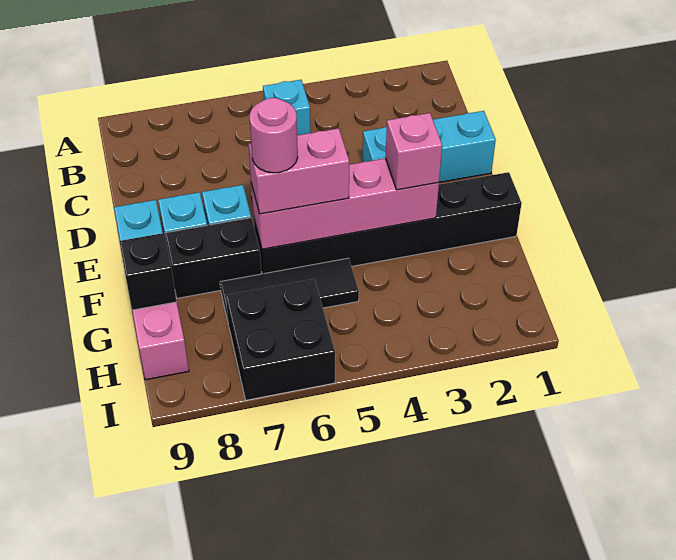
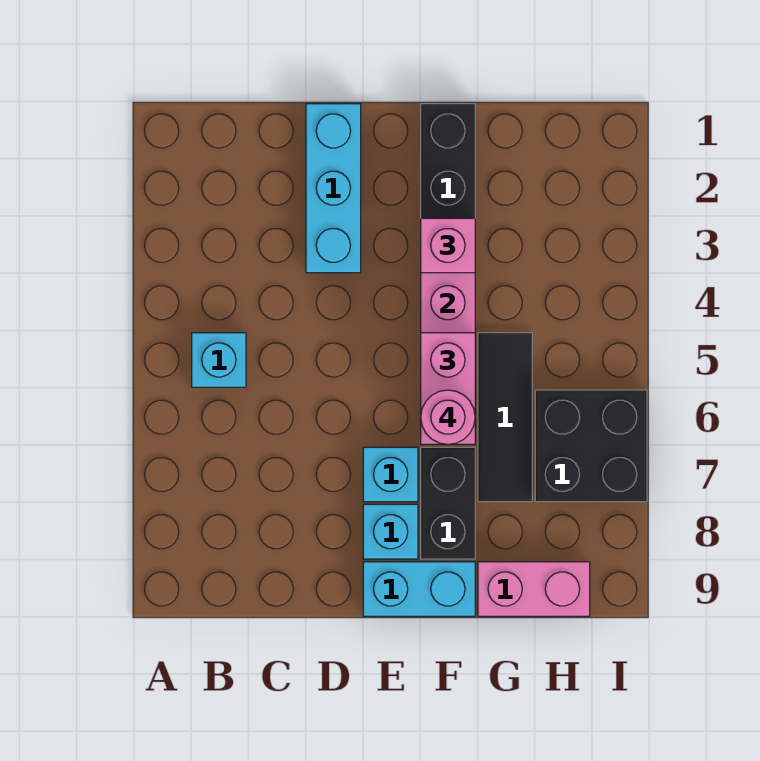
black 1x1 brick [119,233,177,310] -> none

